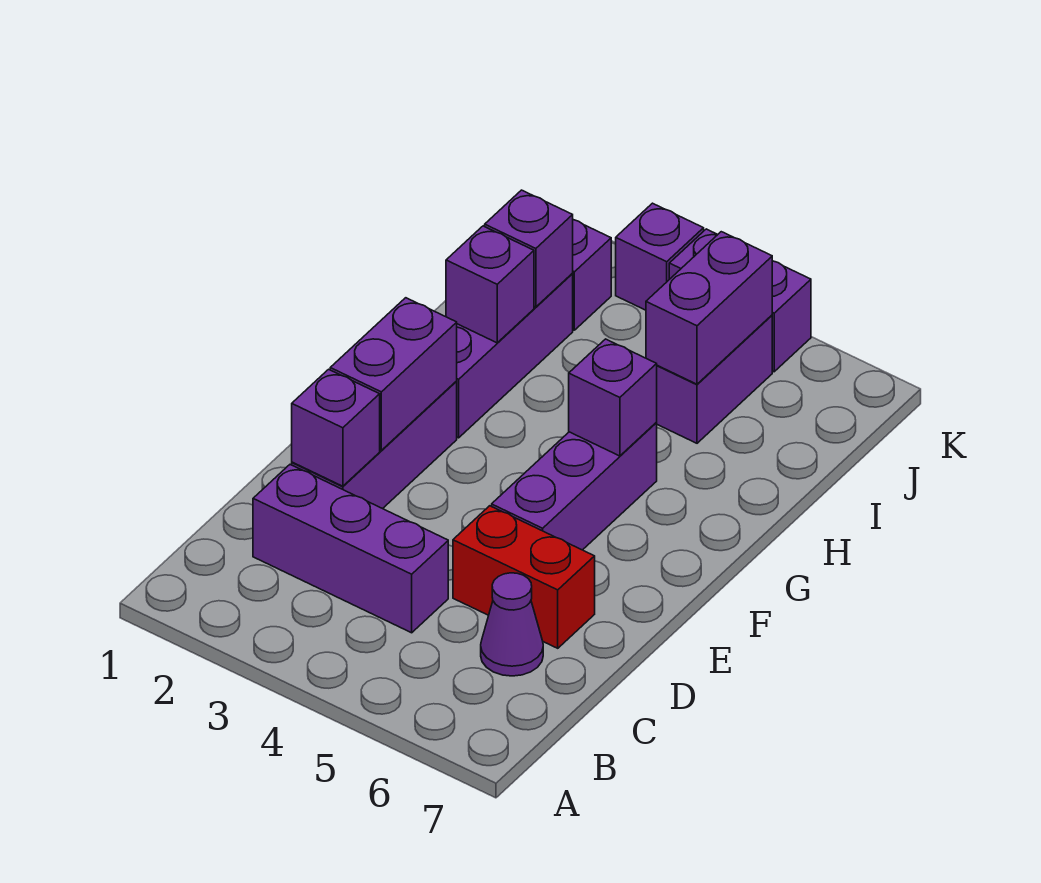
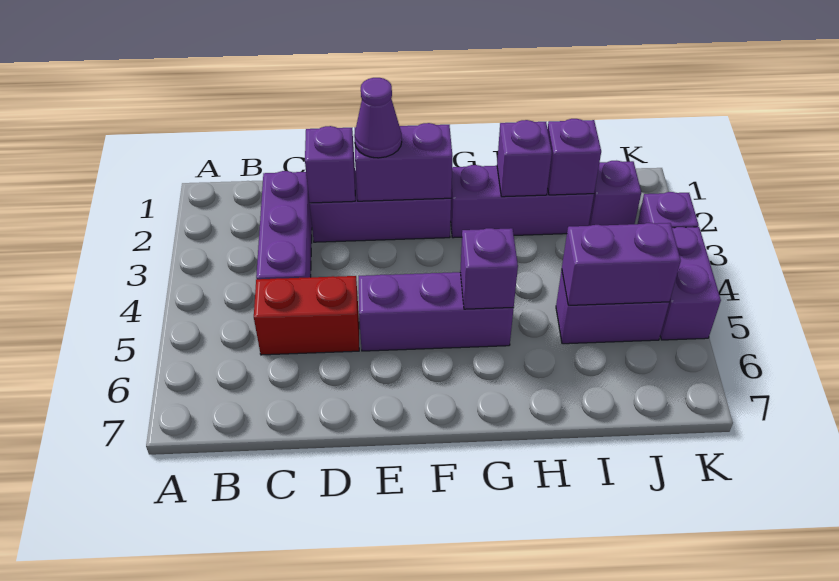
purple 1x1 cone [481,573,543,676] -> purple 1x1 cone moved to [354,78,402,158]
red 1x2 brick [453,506,595,648] -> red 1x2 brick turned to [254,276,359,355]

